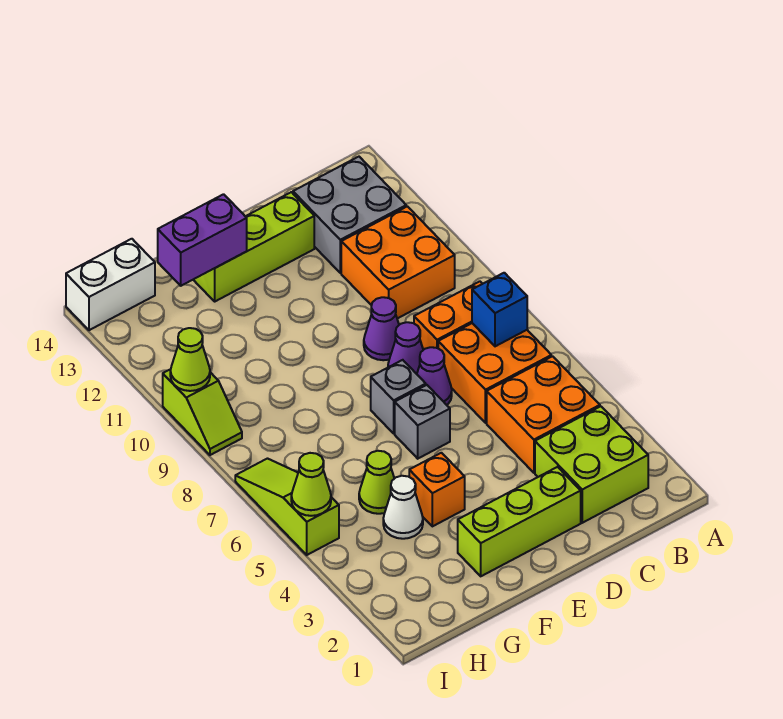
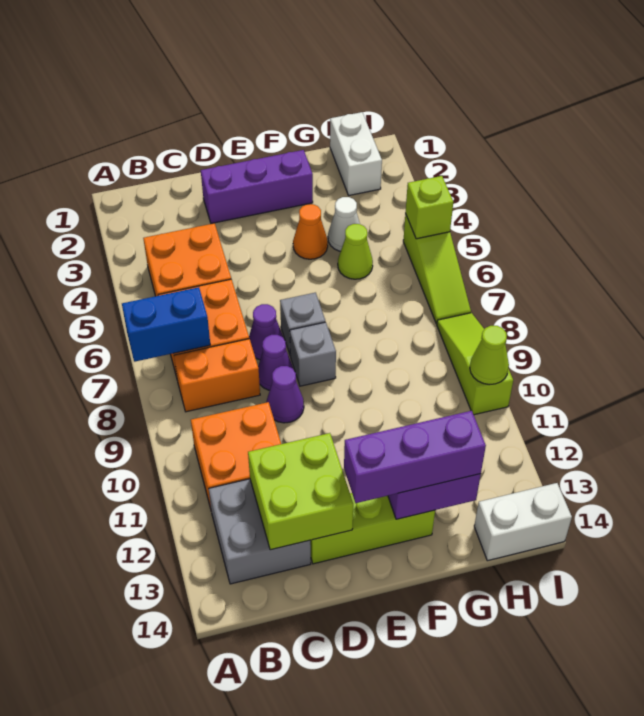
lime 2x2 brick [535,406,648,523] -> lime 2x2 brick moved to [248,433,353,550]
blue 1x1 brick [472,273,527,346] -> blue 1x2 brick [122,287,210,362]
lime 1x3 brick [458,467,581,576] -> purple 1x3 brick [201,150,313,223]
grey 1x1 brick [395,385,450,459] -> grey 1x1 brick moved to [290,322,336,386]
none -> purple 1x3 brick [344,411,486,503]
orange 1x1 brick [409,453,465,526] -> orange 1x1 cone [293,204,328,259]
none -> white 1x2 brick [330,112,382,195]
lime 1x1 cone [291,453,331,516] -> lime 1x1 brick [405,176,453,239]
lime 1x2 slope [163,369,242,455] -> lime 1x3 slope [437,313,513,415]

